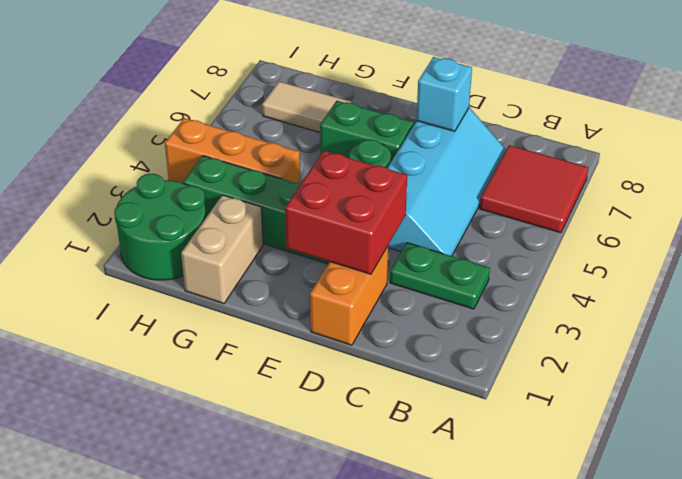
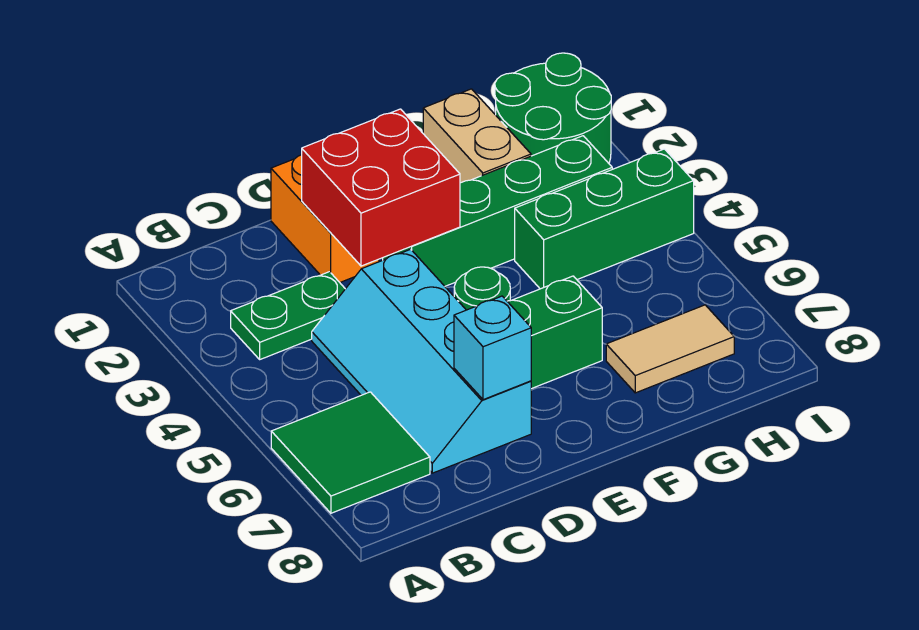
red 2x2 tile [480,145,588,233] -> green 2x2 tile [271,392,430,513]
orange 1x3 brick [165,118,300,183] -> green 1x3 brick [515,149,694,289]

